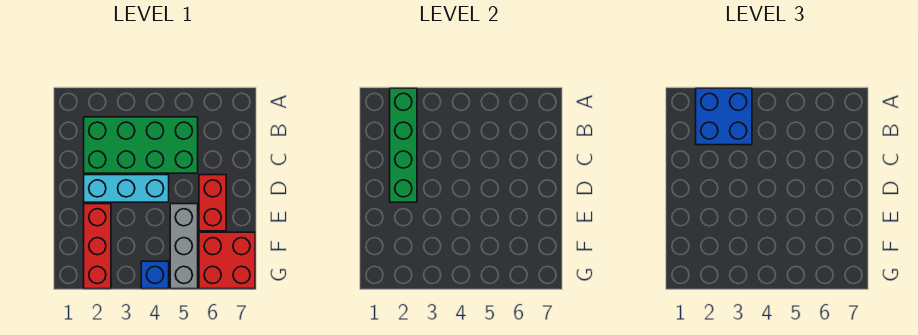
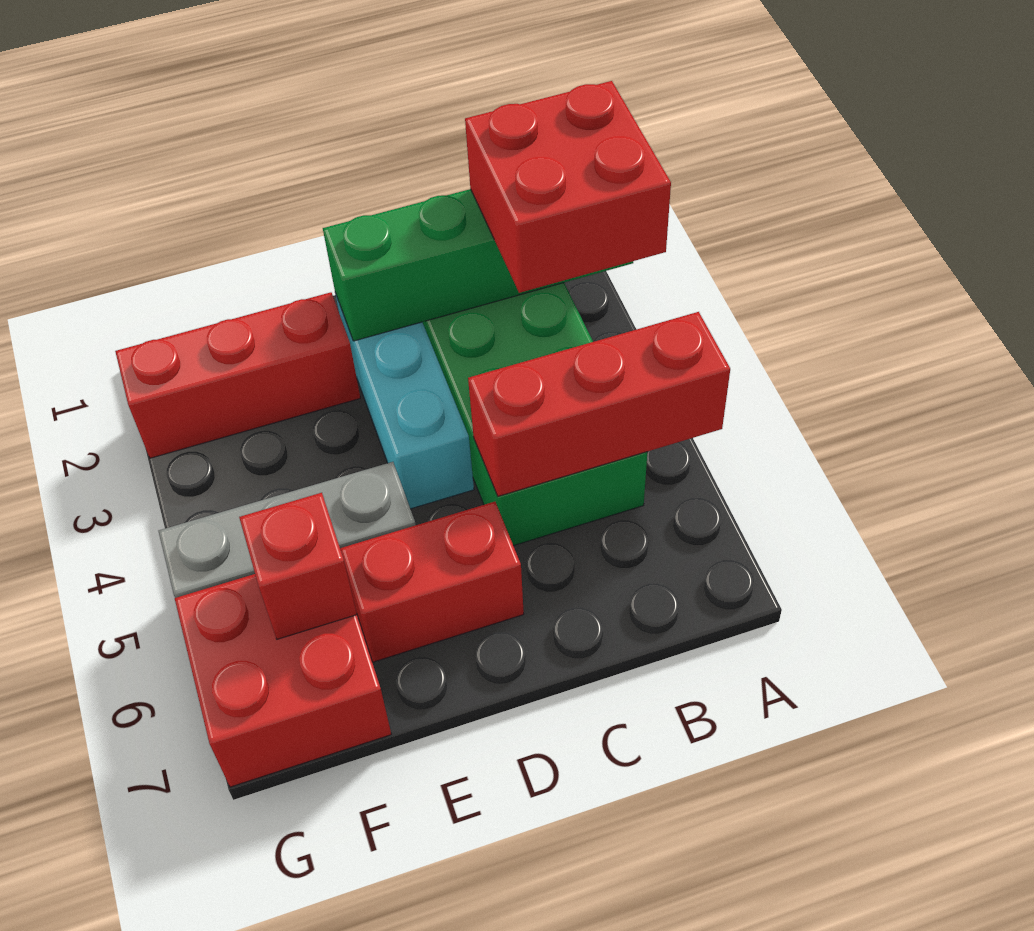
blue 2x2 brick [696,88,752,145] -> red 2x2 brick [465,81,671,293]
none -> red 1x3 brick [468,312,730,496]
none -> red 1x1 brick [239,493,357,639]
blue 1x1 brick [141,261,169,289] -> none

